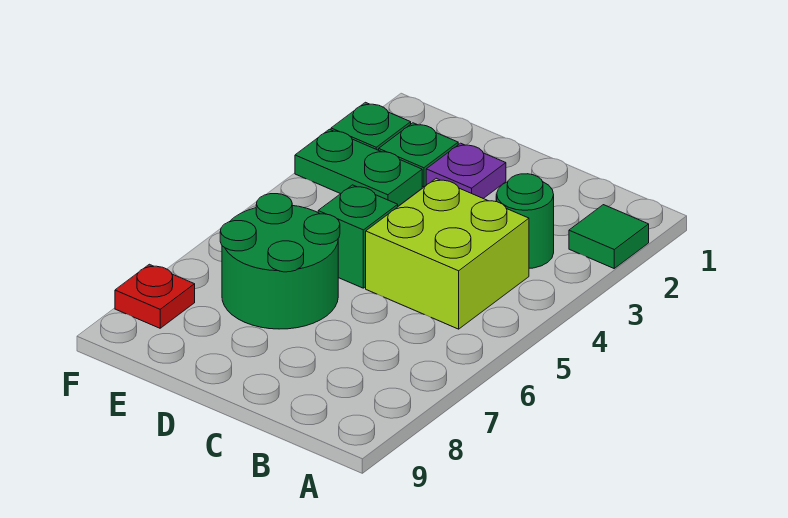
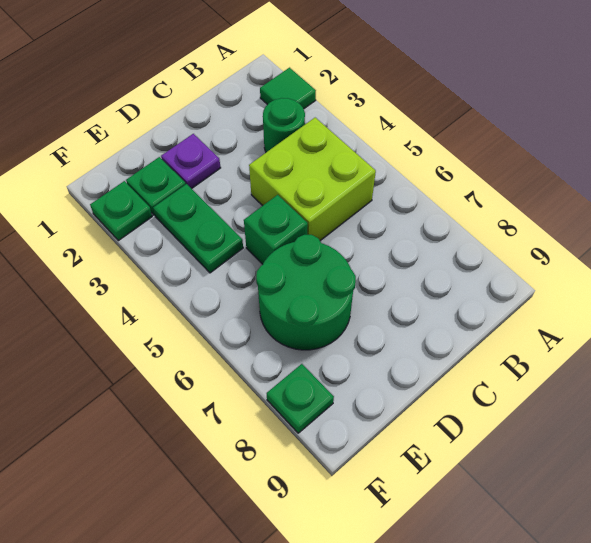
green 1x2 plate [295,129,422,206] -> green 1x2 plate turned to [153,184,243,273]
red 1x1 plate [115,264,195,328] -> green 1x1 plate [267,364,334,433]

